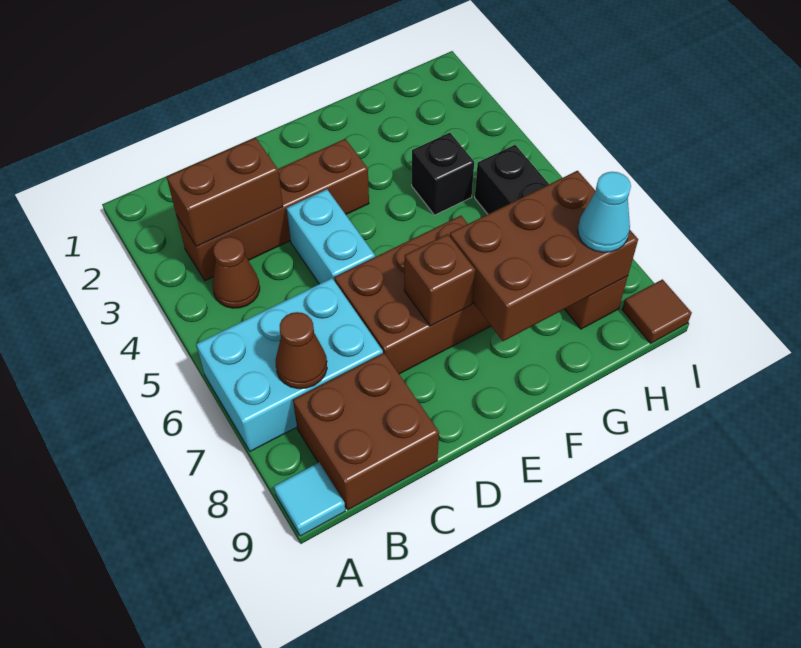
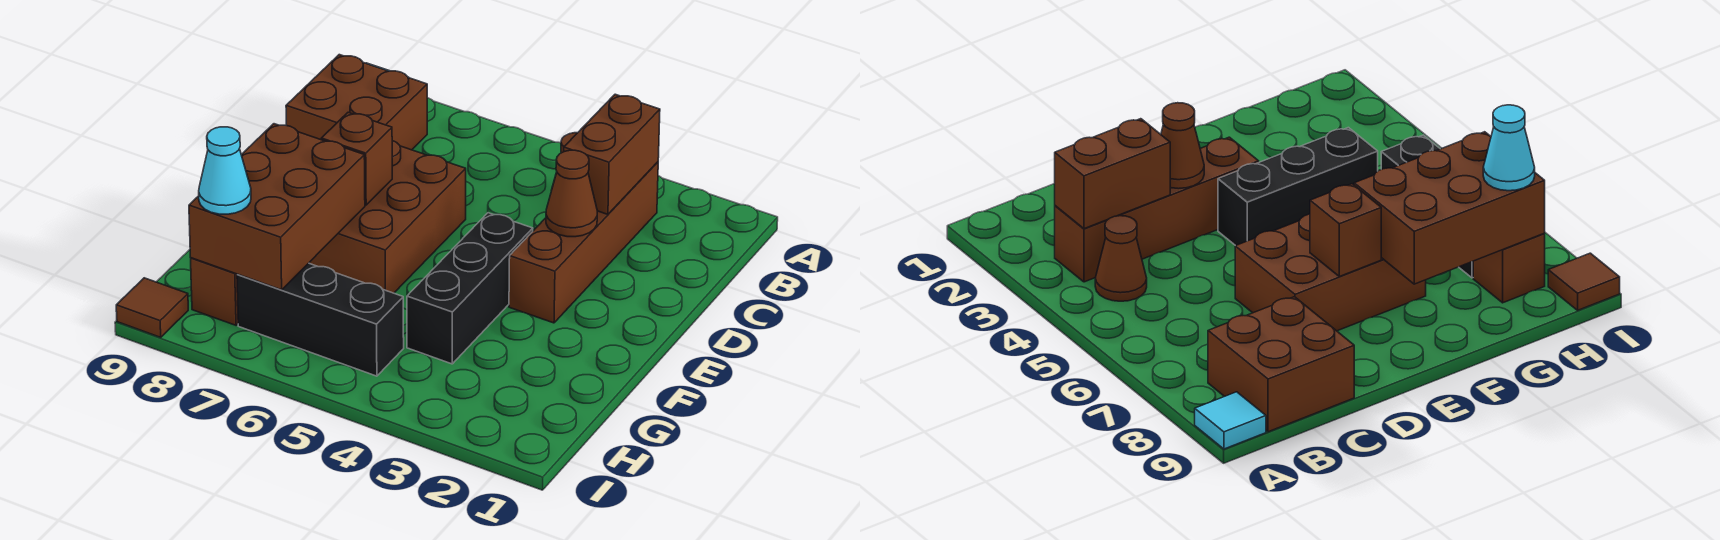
cyan 2x3 brick [196,278,383,451] -> none
brown 1x1 cone [276,312,327,389] -> brown 1x1 cone moved to [546,150,597,237]
cyan 1x2 brick [286,189,375,284] -> none
black 1x1 brick [412,133,474,215] -> black 1x3 brick [407,213,533,364]

